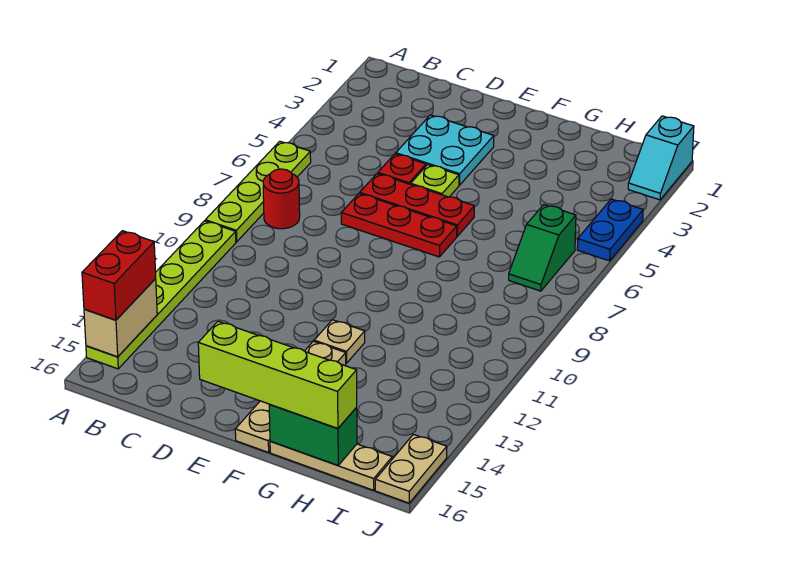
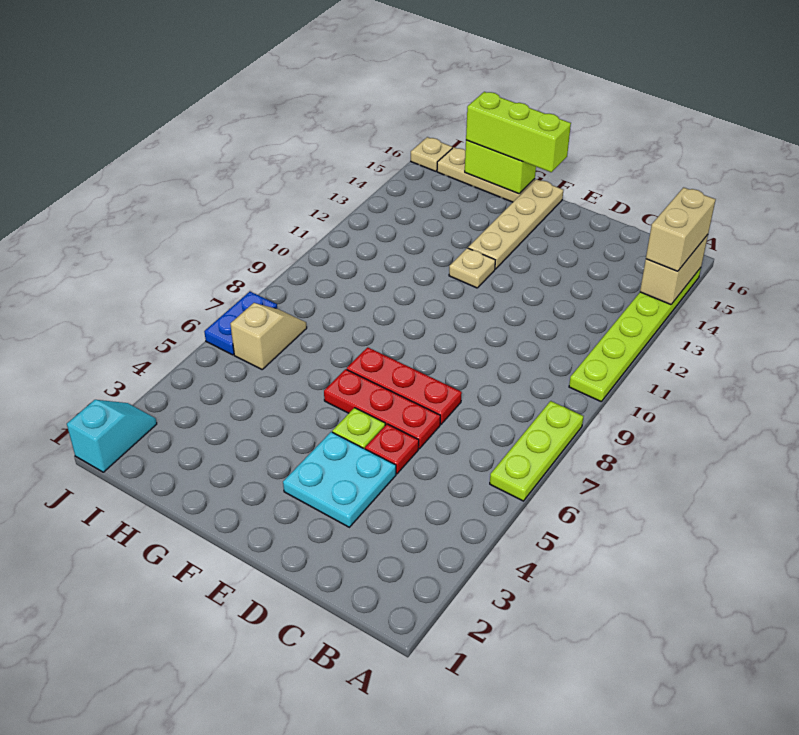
lime 1x4 plate [205,141,311,242] -> lime 1x3 plate [490,401,583,501]
red 1x2 brick [82,231,156,320] -> tan 1x2 brick [646,187,716,271]
red 1x1 round brick [263,169,300,229] -> none
lime 1x4 brick [198,321,357,429] -> lime 1x3 brick [466,92,571,172]
green 1x2 brick [269,405,357,465] -> lime 1x2 brick [465,140,536,194]
green 1x2 slope [509,205,576,291] -> tan 1x2 slope [231,303,307,369]
blue 1x2 plate [577,199,643,261] -> blue 1x2 plate moved to [204,292,277,355]
tan 1x2 plate [375,434,447,503] -> tan 1x1 plate [411,137,452,171]

